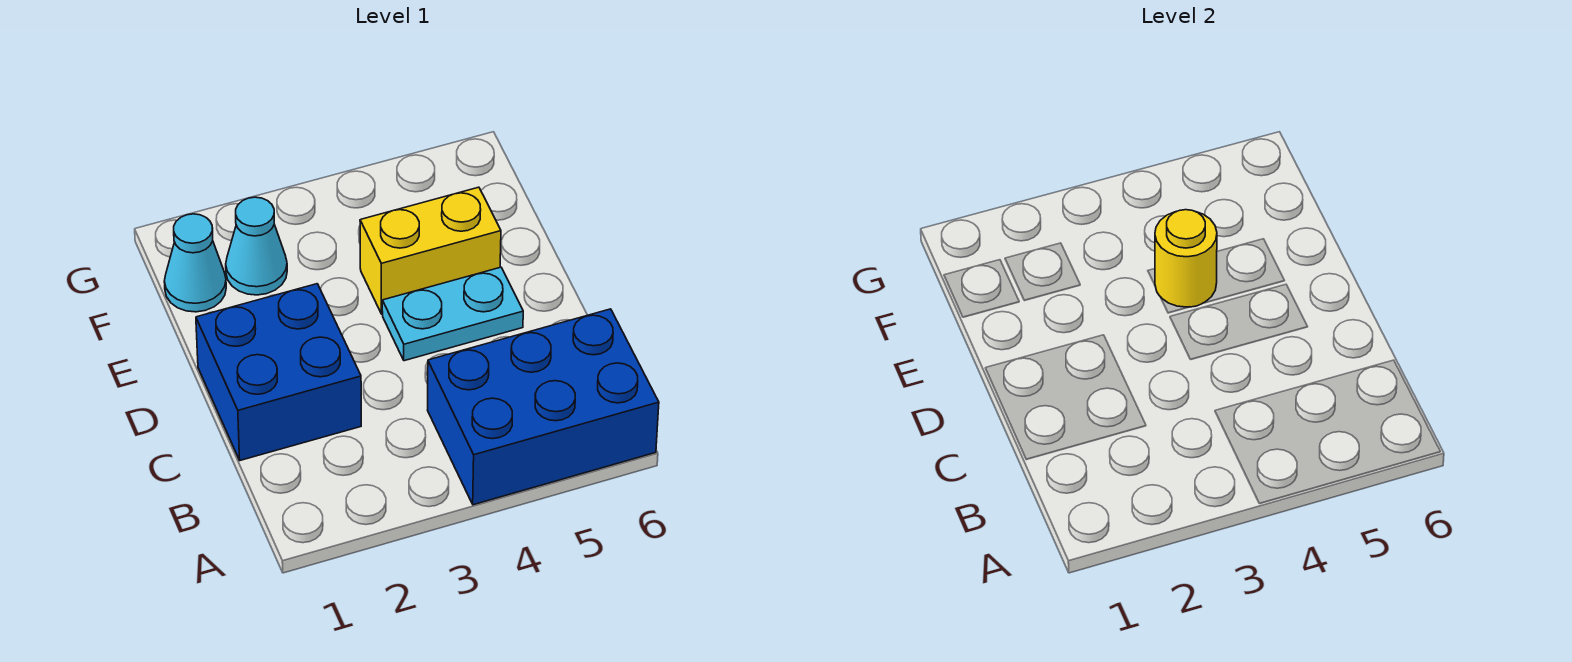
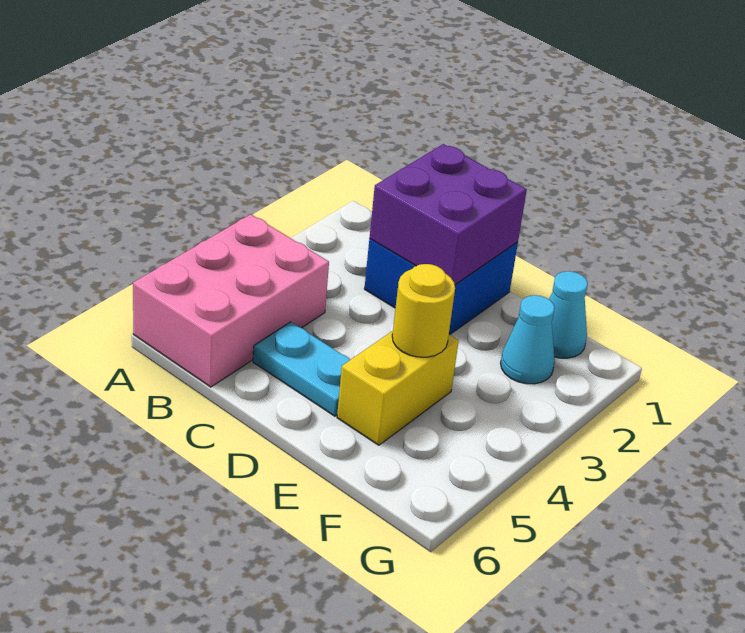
blue 2x3 brick [428,309,659,505] -> pink 2x3 brick [133,214,329,387]
none -> purple 2x2 brick [370,144,527,285]
cyan 1x2 plate [382,267,523,361] -> cyan 1x2 plate turned to [253,322,350,416]

